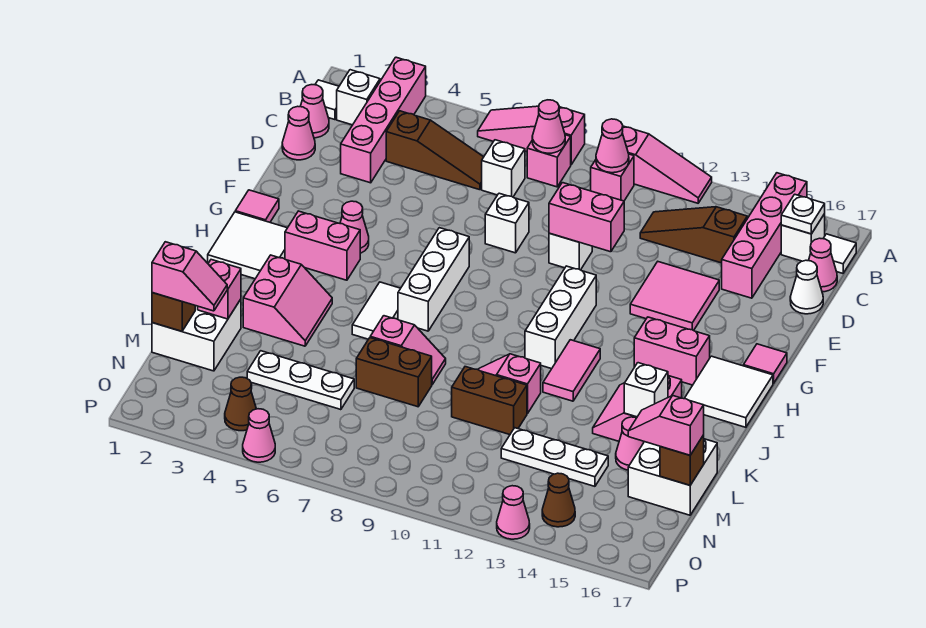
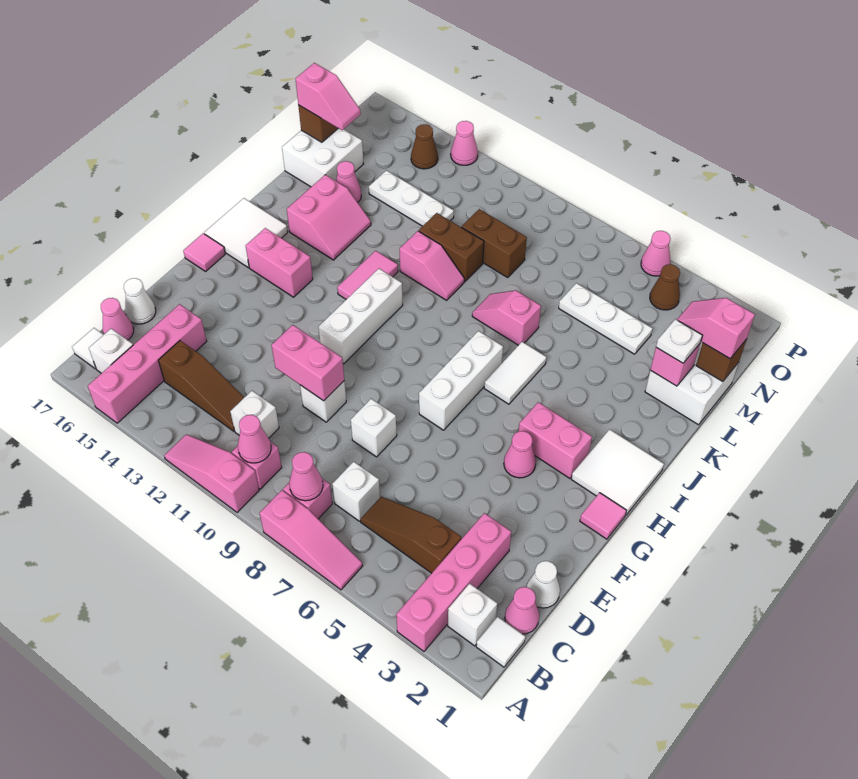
white 1x1 plate [781,194,825,234] -> white 1x1 plate moved to [656,319,702,363]
pink 1x1 cone [282,106,315,160] -> white 1x1 cone [527,561,560,608]
pink 2x2 tile [630,262,719,331] -> none
pink 2x2 slope [243,255,332,346] -> none
white 1x1 brick [624,363,668,417] -> white 1x1 brick moved to [230,391,279,438]
brown 1x2 brick [356,338,432,407] -> brown 1x2 brick moved to [462,209,527,277]

